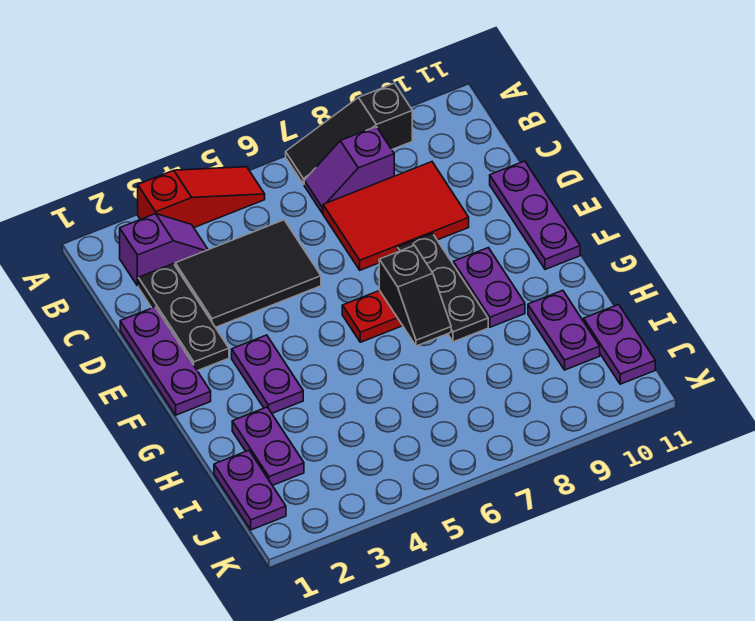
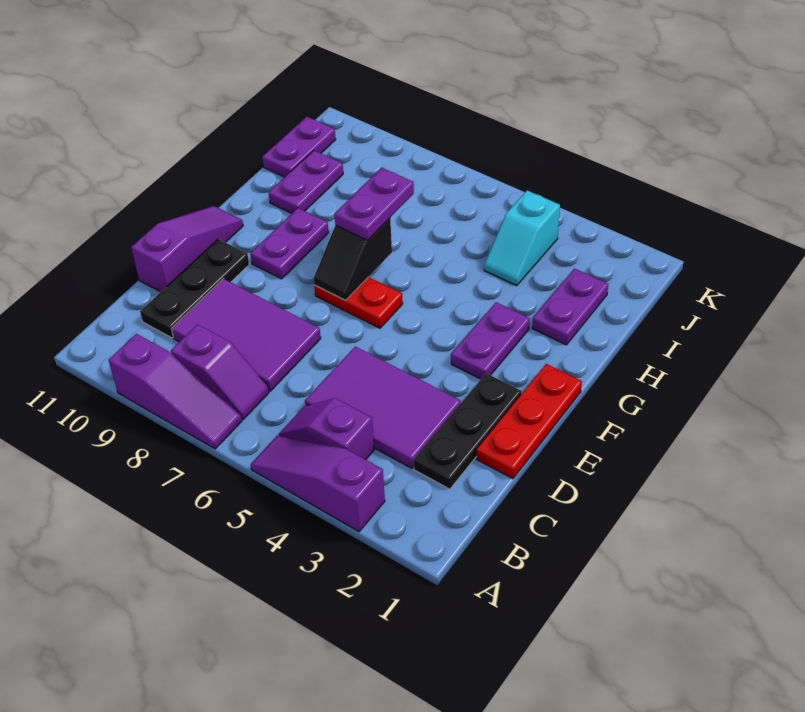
red 1x3 slope [138,167,265,228] -> purple 1x3 slope [251,436,385,532]
black 1x3 slope [286,83,412,184] -> purple 1x3 slope [108,334,242,449]
purple 1x2 slope [120,214,208,286] -> purple 1x2 slope moved to [278,398,374,460]
black 2x3 tile [175,220,321,327] -> purple 2x3 tile [305,346,461,468]
red 2x3 tile [323,162,469,270] -> purple 2x3 tile [172,279,321,391]
purple 1x3 plate [120,307,211,415] -> red 1x3 plate [477,364,582,479]
purple 1x3 plate [490,161,580,269] -> purple 1x3 slope [131,206,243,292]
black 1x3 plate [398,233,488,342] -> black 1x3 plate moved to [140,239,249,338]
black 1x2 slope [379,245,451,346] -> black 1x2 slope turned to [314,218,392,300]
purple 1x2 plate [214,450,286,530] -> purple 1x2 plate moved to [334,168,414,240]
none -> cyan 1x2 slope [484,190,560,286]

